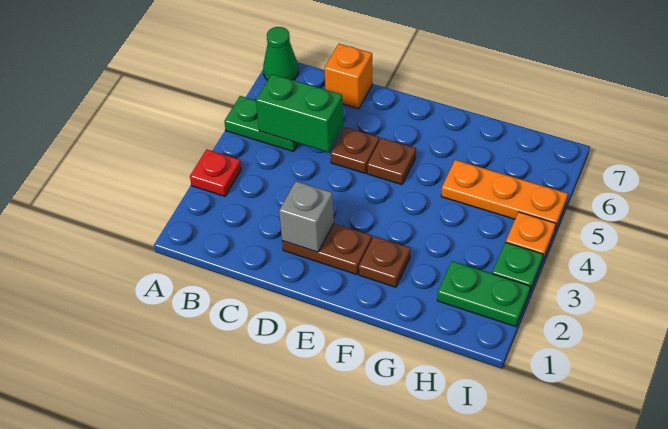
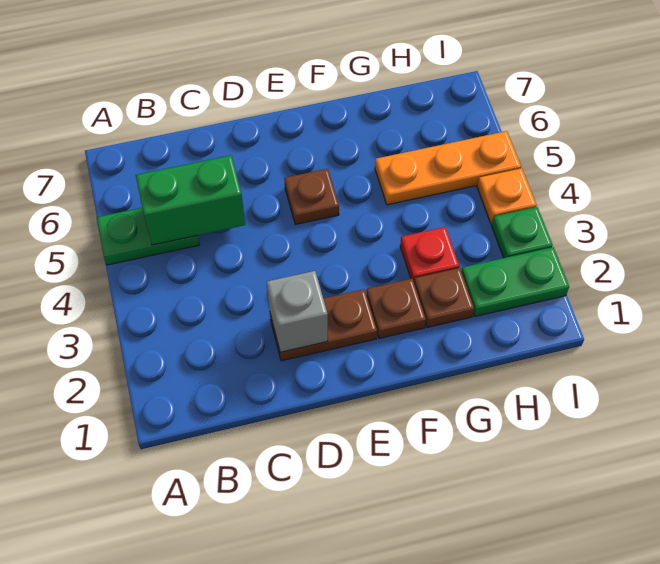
red 1x1 plate [190,150,241,196] -> red 1x1 plate moved to [400,227,459,282]
green 1x1 cone [263,27,299,80] -> none
orange 1x1 brick [324,44,372,109] -> none
brown 1x1 plate [331,127,379,173] -> brown 1x1 plate moved to [414,268,474,327]

